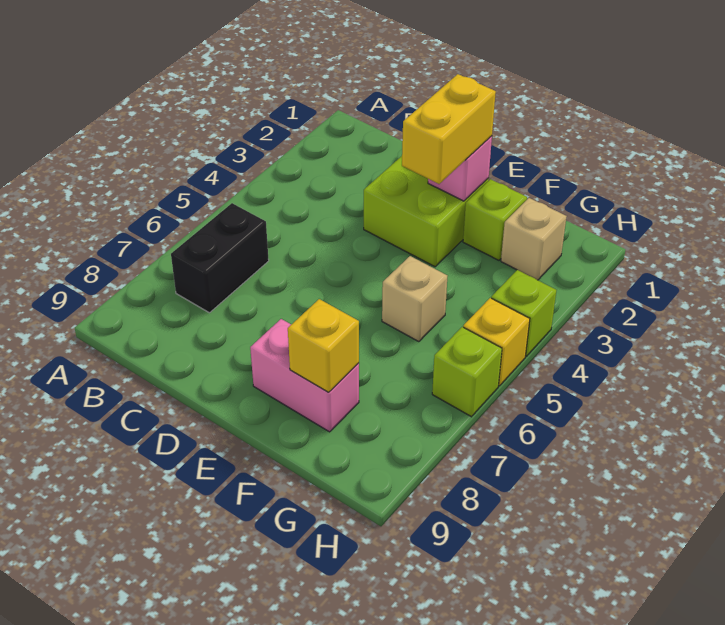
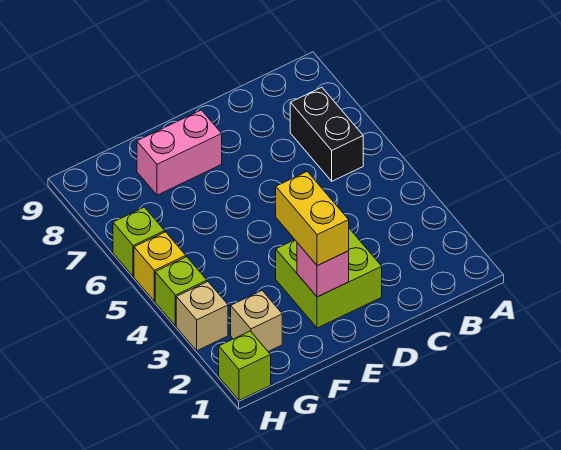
lime 1x1 brick [463,179,527,260] -> lime 1x1 brick moved to [219,331,271,400]
tan 1x1 brick [382,256,447,342] -> tan 1x1 brick moved to [176,282,228,351]
yellow 1x1 brick [288,299,359,392] -> none

